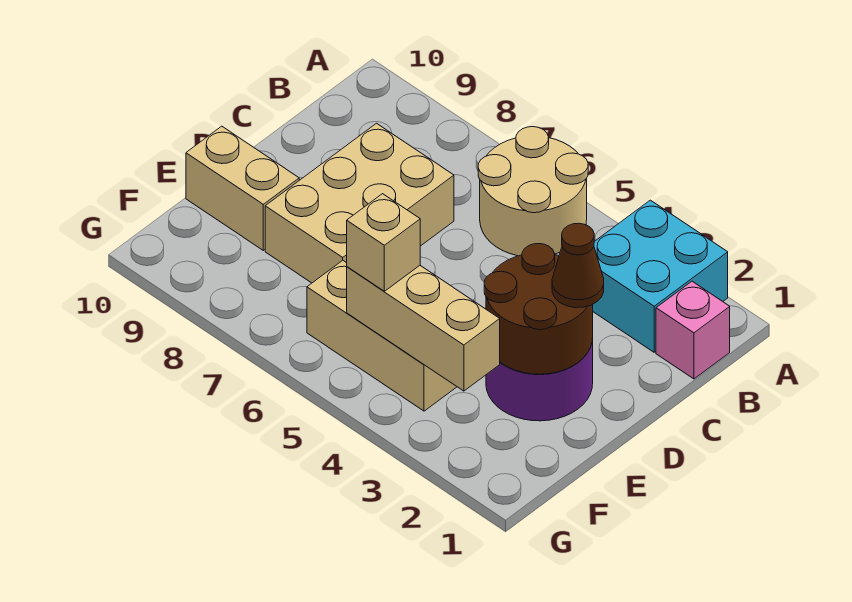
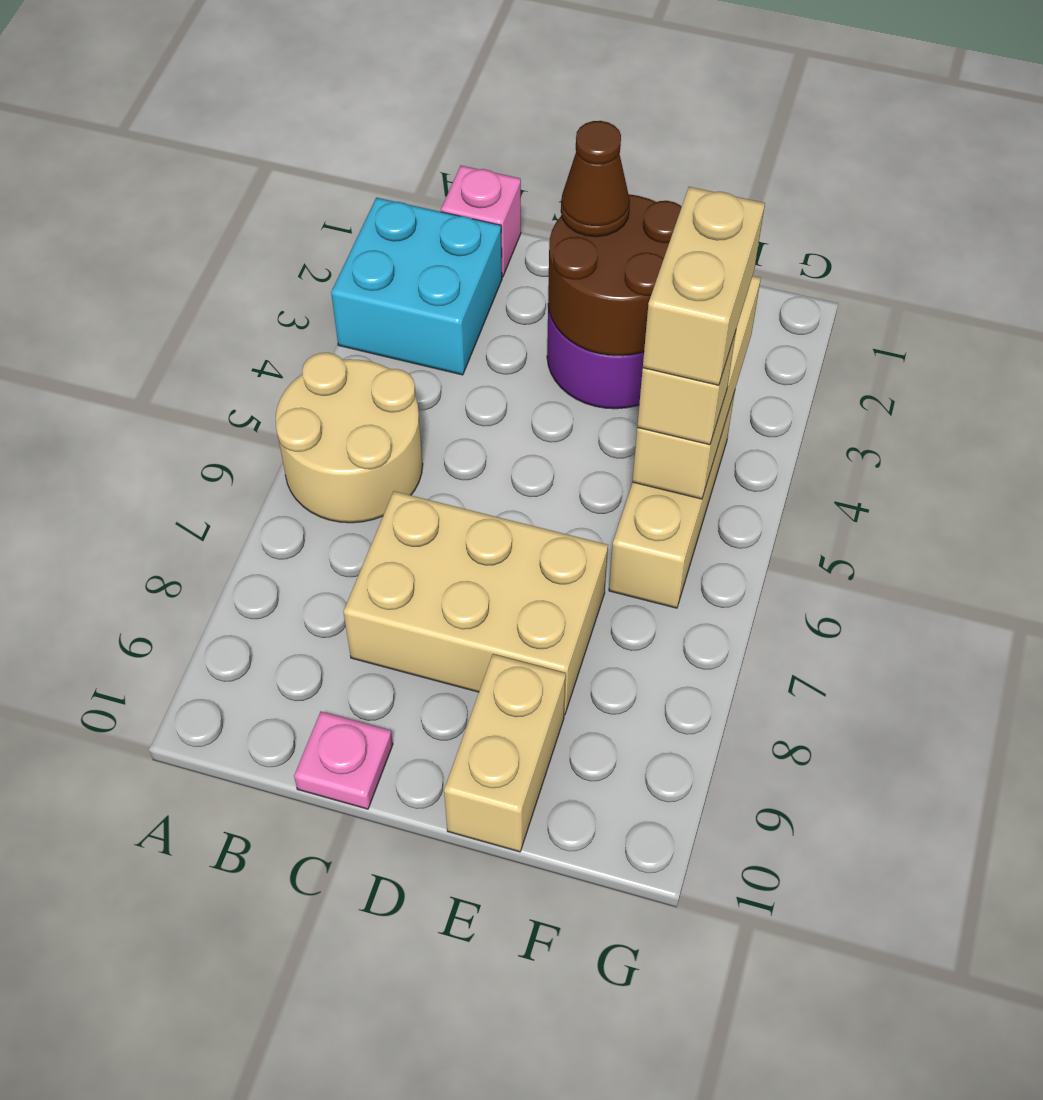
none -> pink 1x1 plate [294,712,393,809]
none -> tan 1x2 brick [643,187,765,385]

